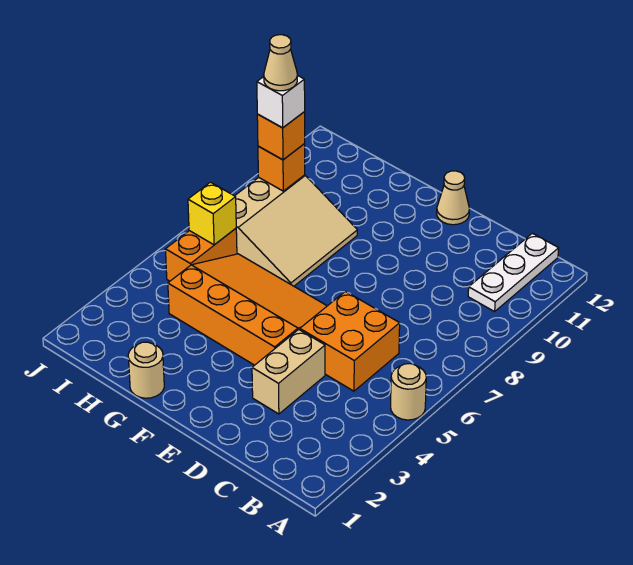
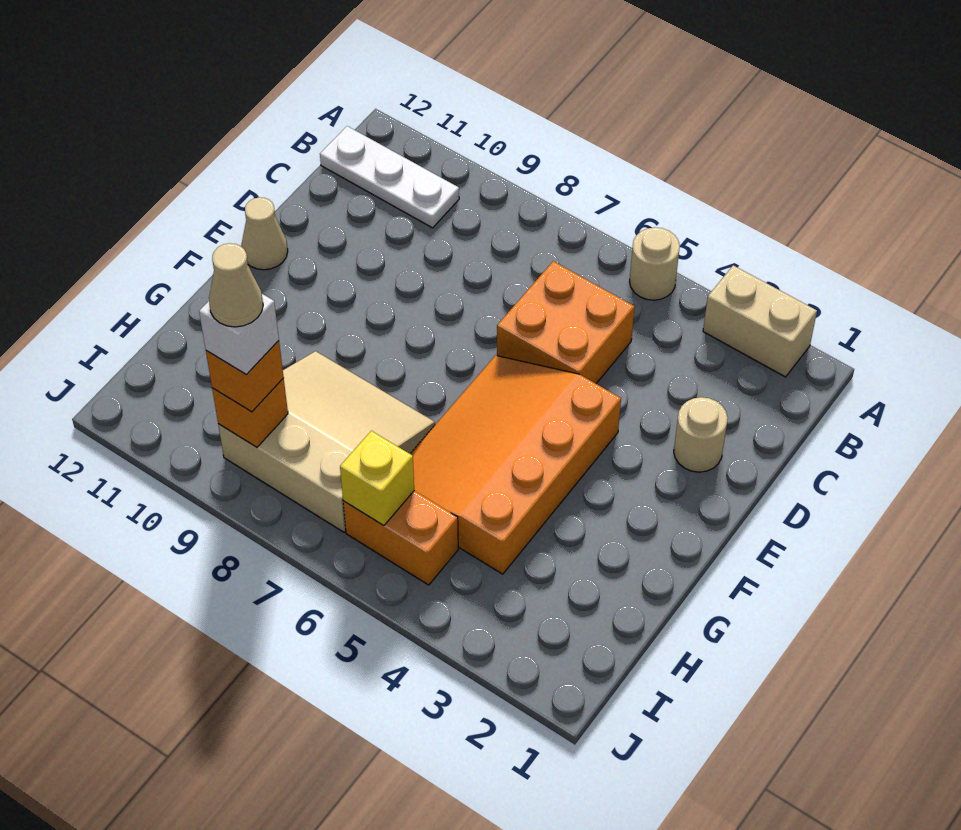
tan 1x2 brick [252,330,325,414] -> tan 1x2 brick moved to [703,265,817,377]
tan 1x1 round brick [128,342,164,398] -> tan 1x1 round brick moved to [674,397,728,472]

